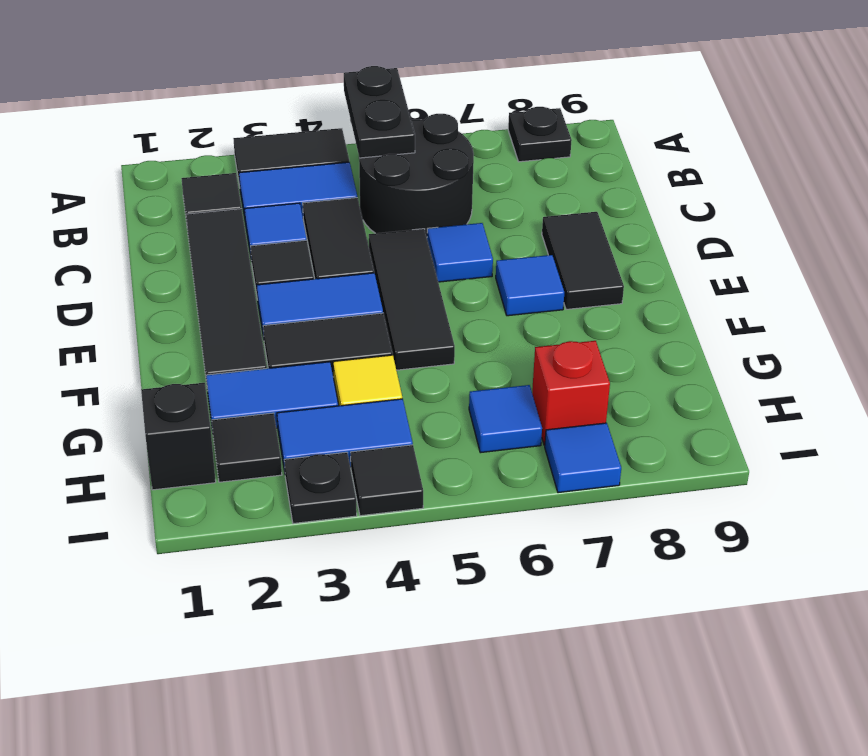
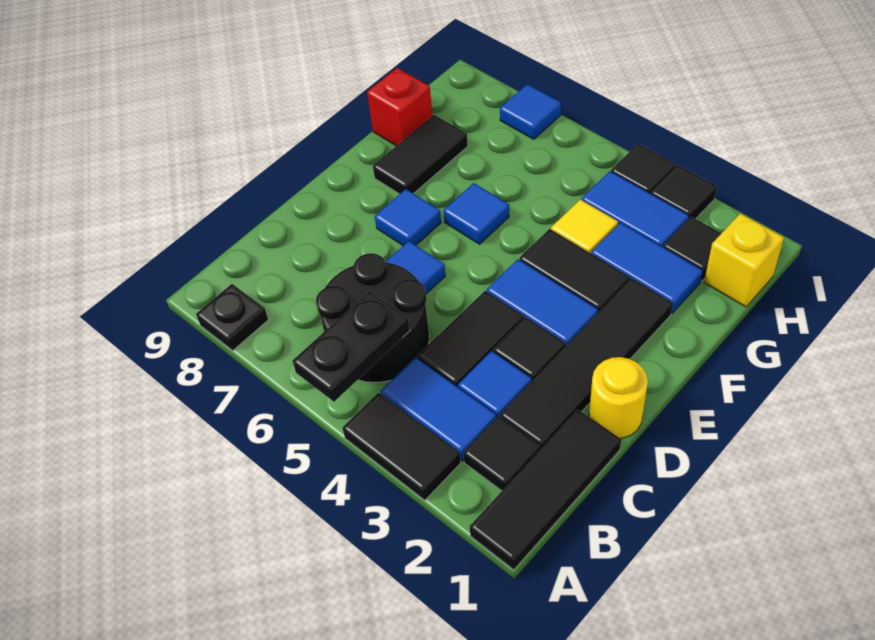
none -> yellow 1x1 round brick [589,357,648,438]
black 1x3 tile [369,229,455,370] -> black 1x3 tile moved to [470,410,621,570]
black 1x2 tile [542,212,624,309] -> black 1x2 tile moved to [373,115,468,194]
black 1x1 brick [141,383,216,490] -> yellow 1x1 brick [704,214,784,307]
blue 1x1 tile [469,385,542,453] -> blue 1x1 tile moved to [443,183,509,244]
red 1x1 brick [532,341,610,445] -> red 1x1 brick moved to [367,68,432,146]
black 1x1 plate [284,452,357,524] -> black 1x1 tile [651,165,717,219]

